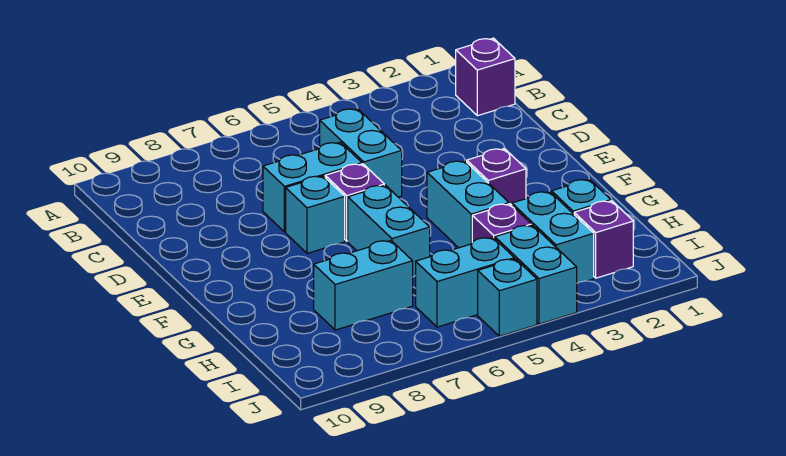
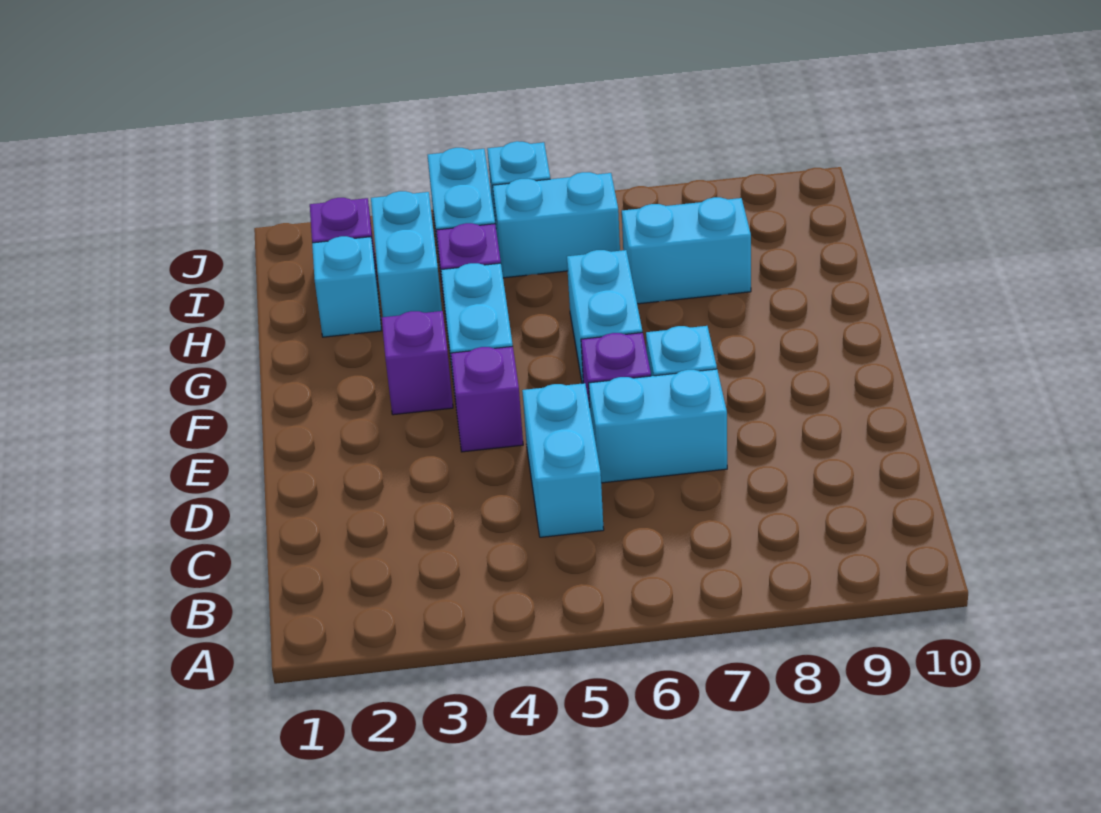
purple 1x1 brick [456,38,515,116] -> purple 1x1 brick moved to [451,346,523,452]

